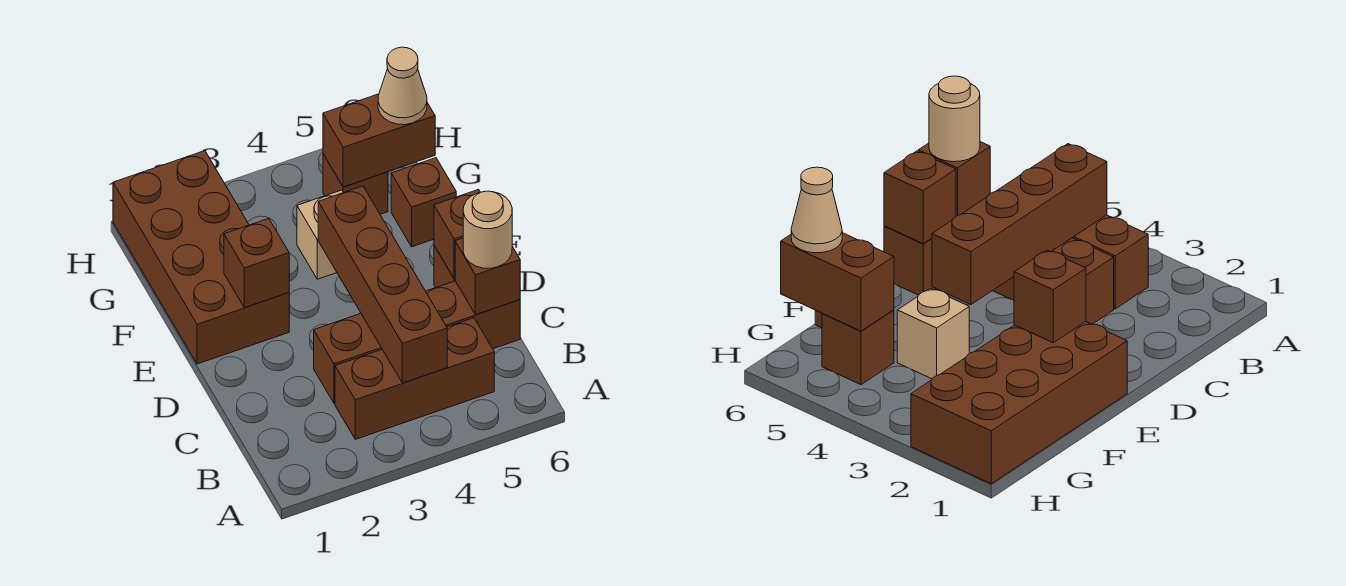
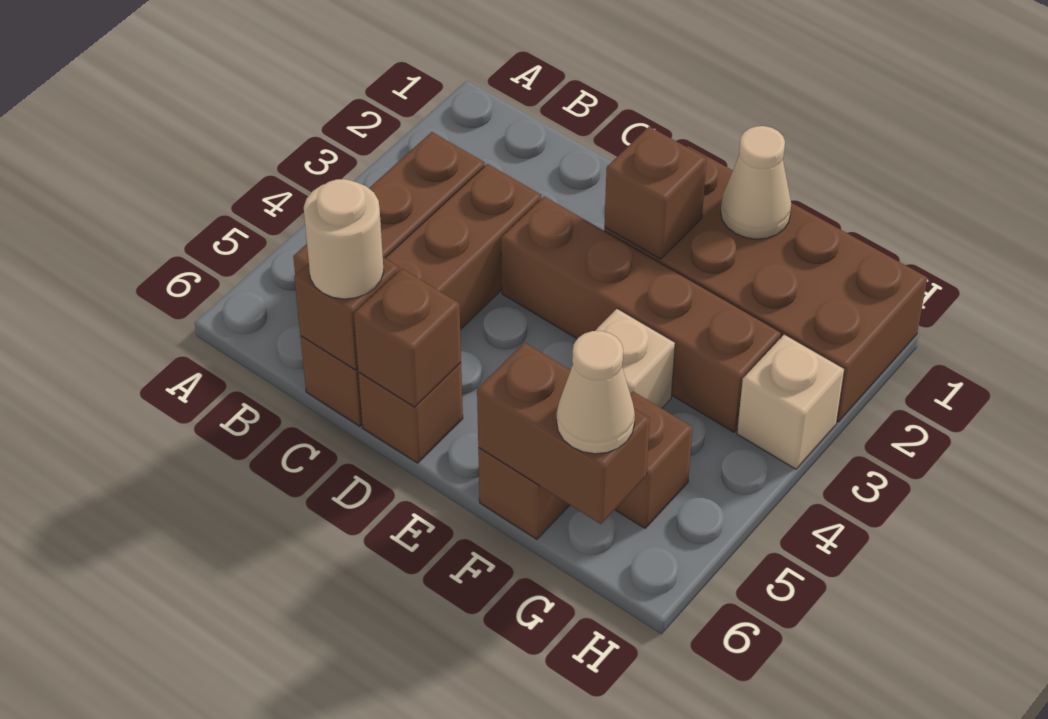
brown 1x4 brick [318,186,447,383] -> brown 1x4 brick moved to [501,197,781,432]
none -> tan 1x1 cone [721,126,791,239]
brown 1x2 brick [323,94,435,187] -> brown 1x2 brick turned to [477,343,650,524]
none -> tan 1x1 brick [737,334,845,469]

